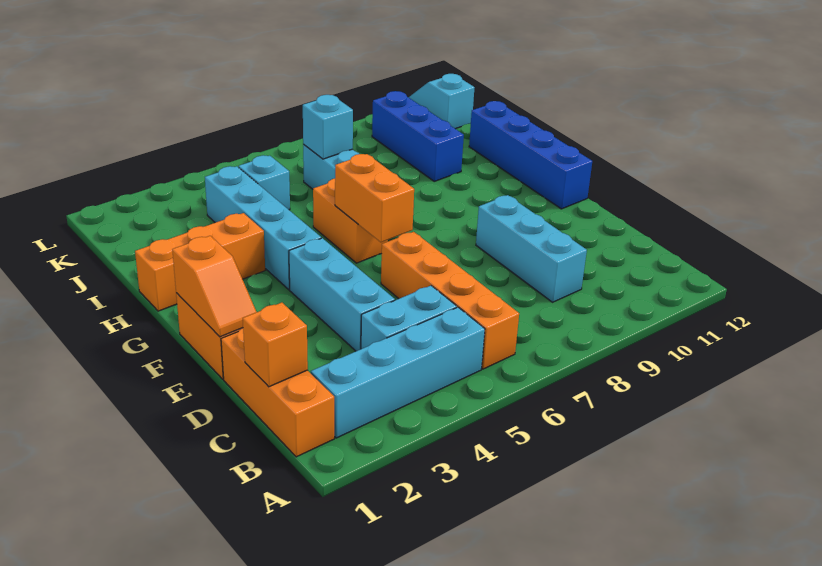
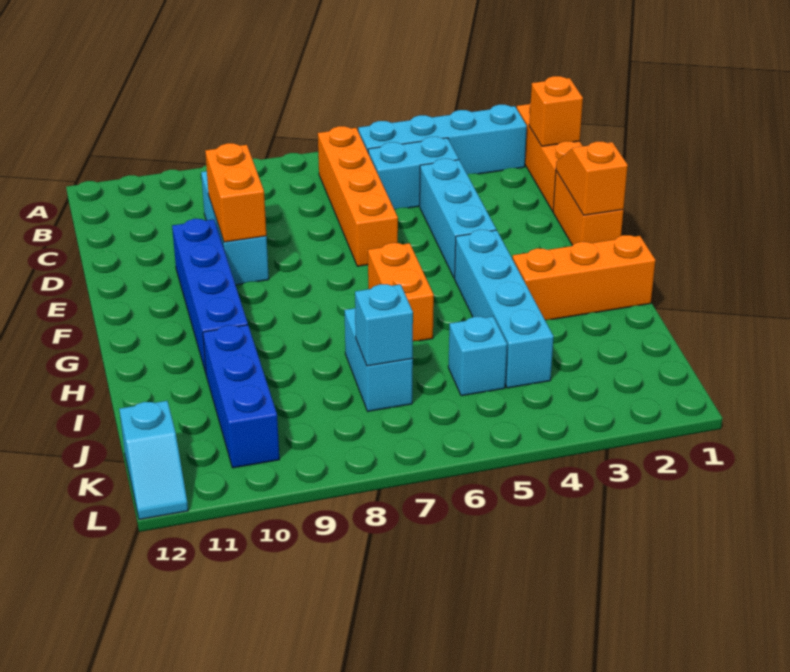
orange 1x2 brick [335,154,414,242] -> orange 1x2 brick moved to [205,143,266,242]
blue 1x4 brick [469,101,592,209] -> blue 1x4 brick moved to [172,219,248,373]

